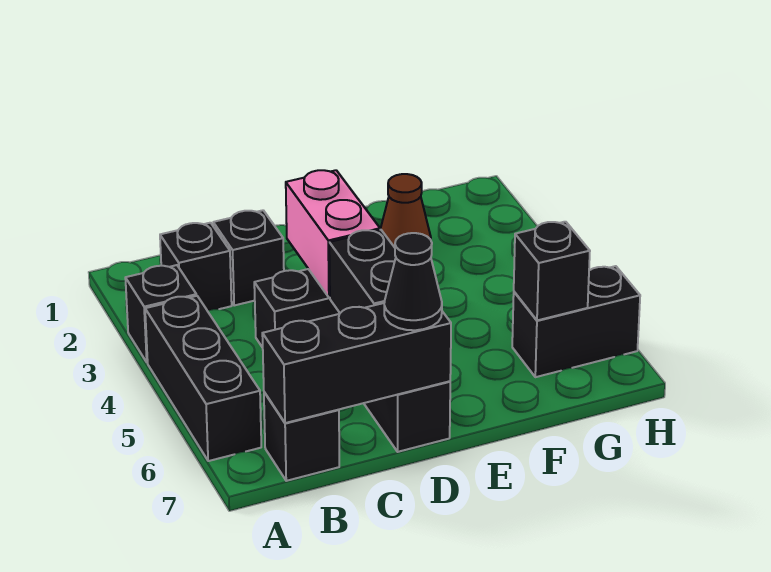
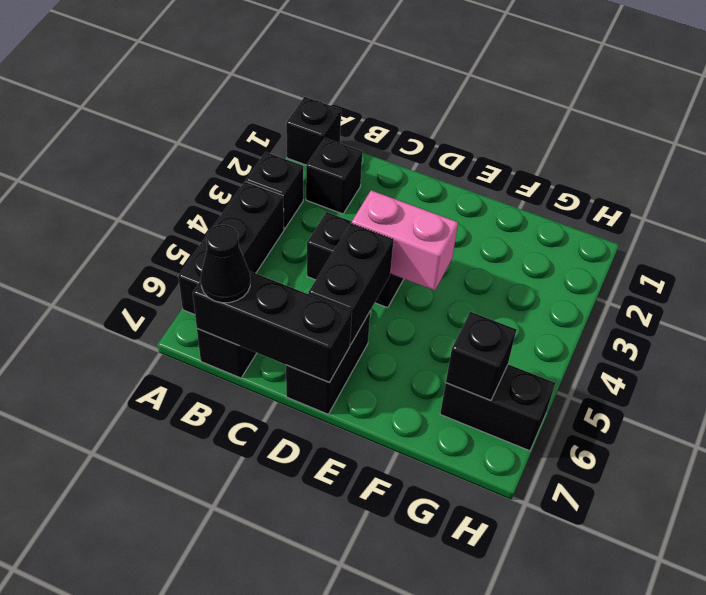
black 1x1 brick [213,210,284,305] -> black 1x1 brick moved to [286,97,341,165]
pink 1x2 brick [286,170,380,298] -> pink 1x2 brick turned to [352,190,458,290]
black 1x1 cone [384,233,442,330] -> black 1x1 cone moved to [201,225,250,303]
brown 1x1 cone [380,174,431,247] -> none

